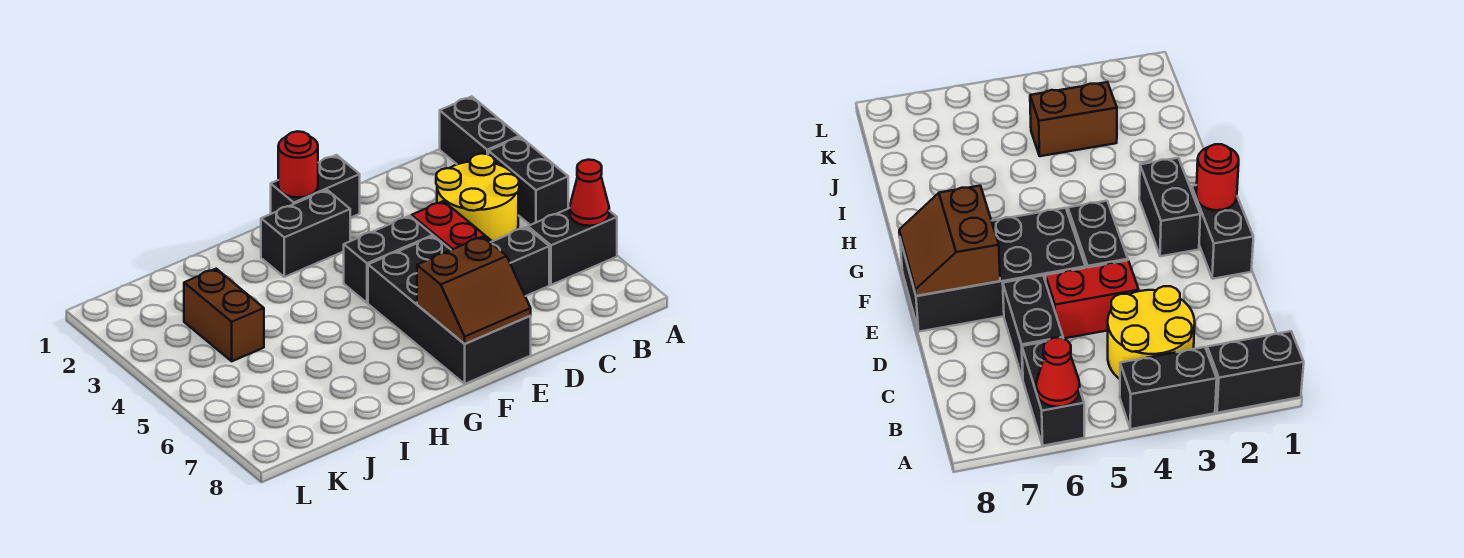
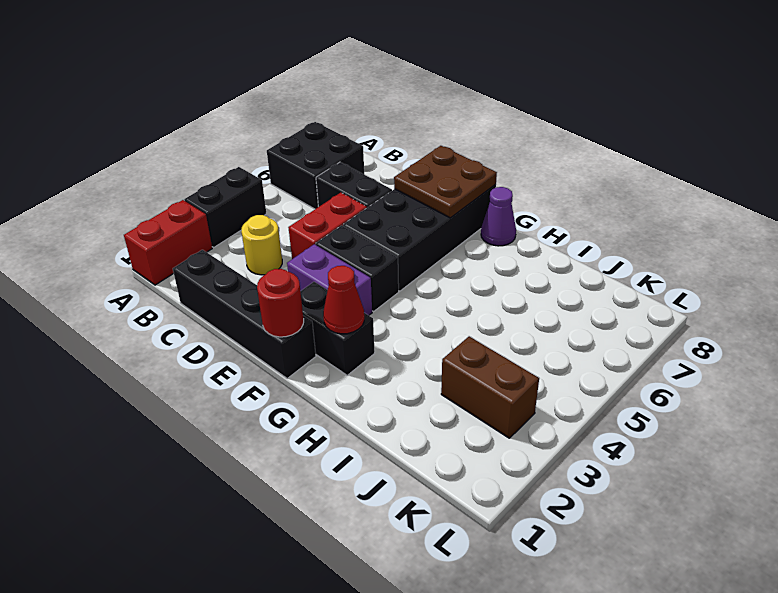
black 1x2 brick [440,96,519,164] -> red 1x2 brick [124,200,212,285]
black 1x2 brick [528,208,617,285] -> black 2x2 brick [267,122,364,209]
red 1x1 cone [570,160,609,226] -> red 1x1 cone moved to [323,266,364,334]
yellow 2x2 round brick [436,154,519,242] -> yellow 1x1 round brick [241,215,282,275]
black 1x2 brick [271,155,360,218] -> black 1x4 brick [173,250,316,378]
none -> purple 1x2 brick [287,244,372,315]
brown 2x2 slope [417,237,531,344] -> brown 2x2 plate [394,146,497,218]
none -> purple 1x1 cone [481,187,516,246]
brown 1x2 brick [184,269,264,361] -> brown 1x2 brick turned to [441,336,539,438]

